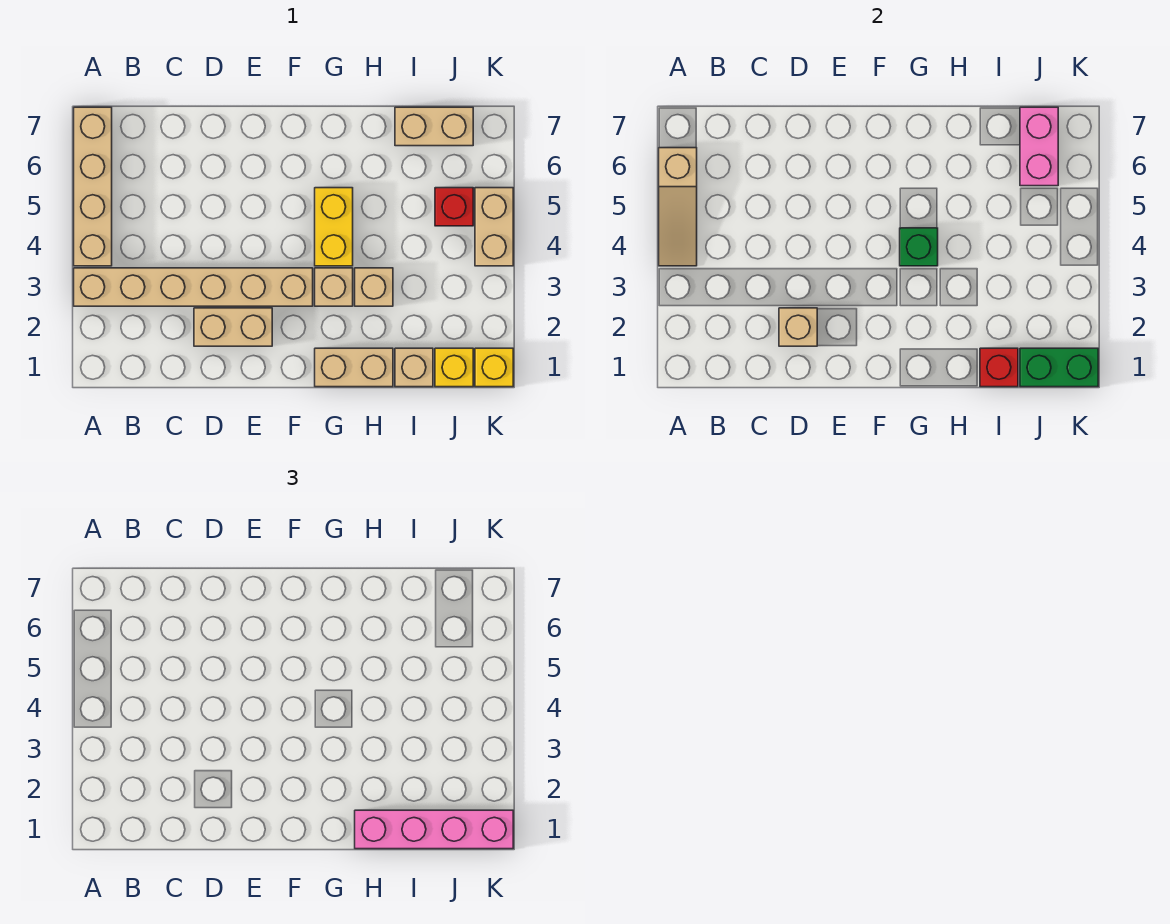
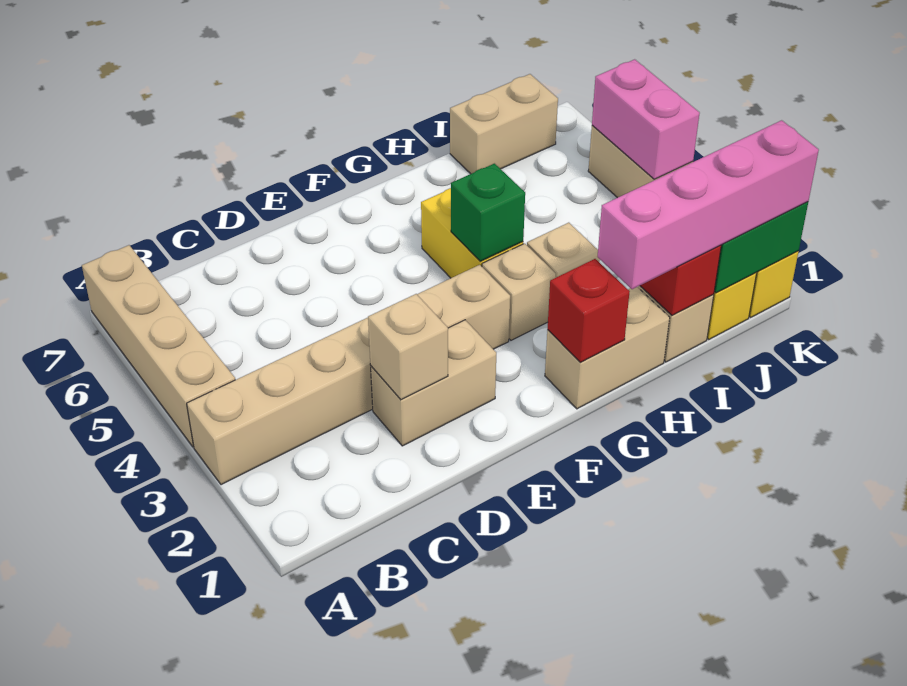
tan 1x3 slope [659,148,697,266] -> none
red 1x1 brick [435,188,473,226] -> red 1x1 brick moved to [547,259,630,362]
pink 1x2 brick [1020,107,1058,186] -> pink 1x2 brick moved to [592,59,700,179]

